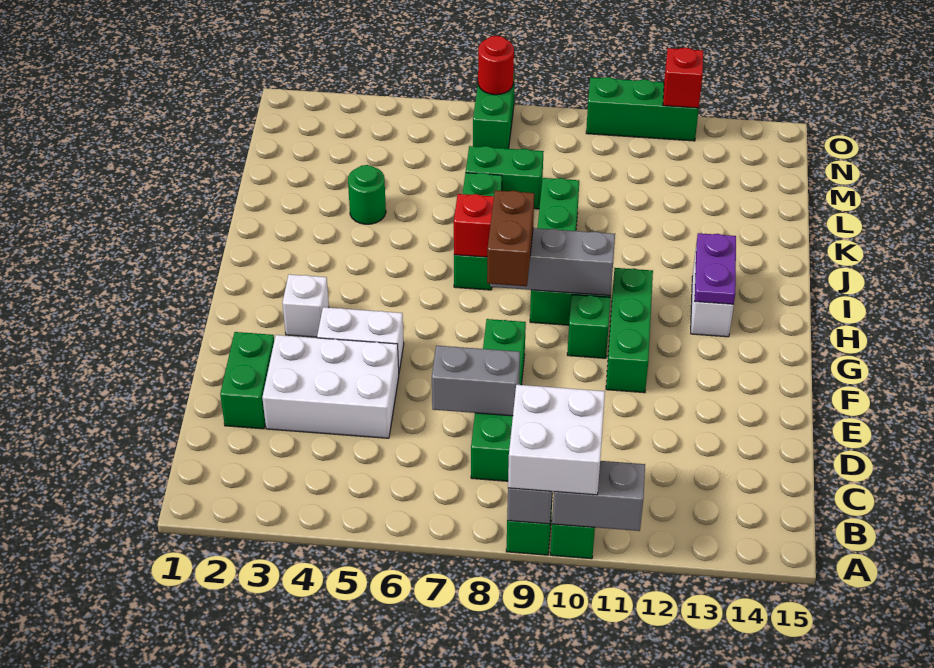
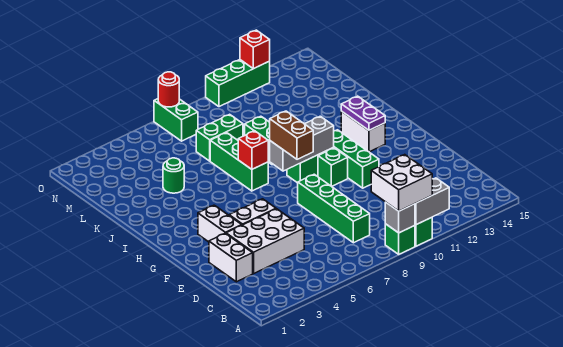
green 1x2 brick [220,332,274,429] -> white 1x2 brick [209,233,253,282]
grey 1x2 brick [432,346,520,416] -> none
white 1x1 brick [282,274,329,337] -> white 1x2 brick [198,205,242,242]

